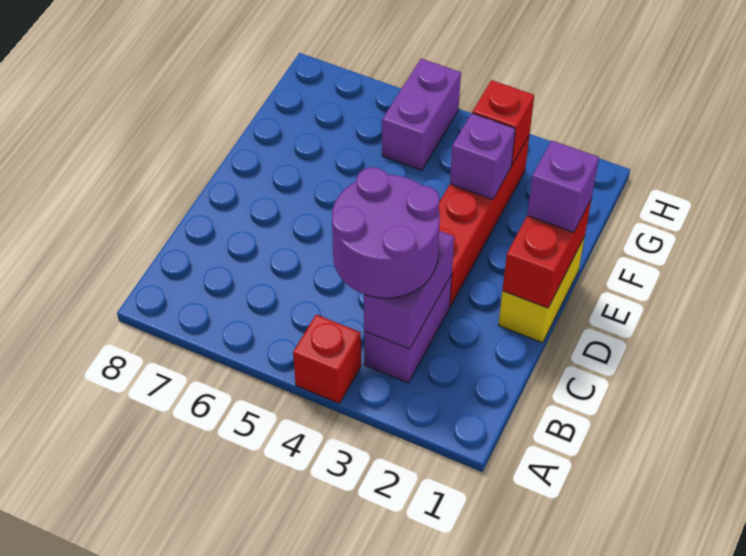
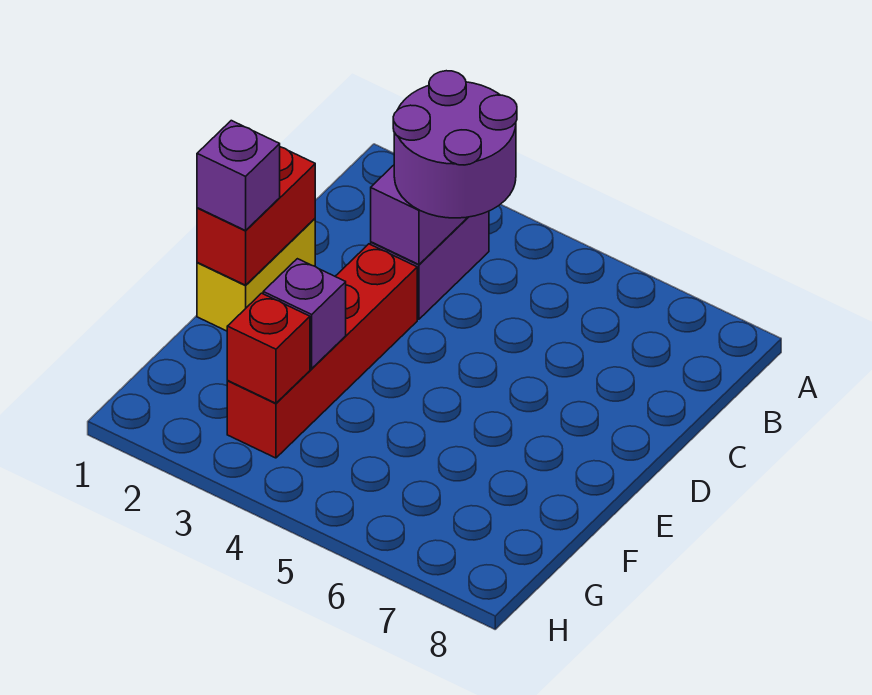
red 1x1 brick [293,315,361,404] -> none
purple 1x2 brick [382,59,461,170] -> none

